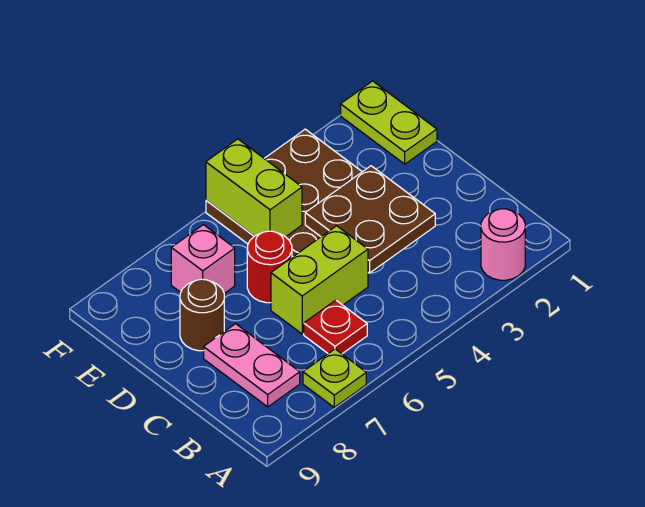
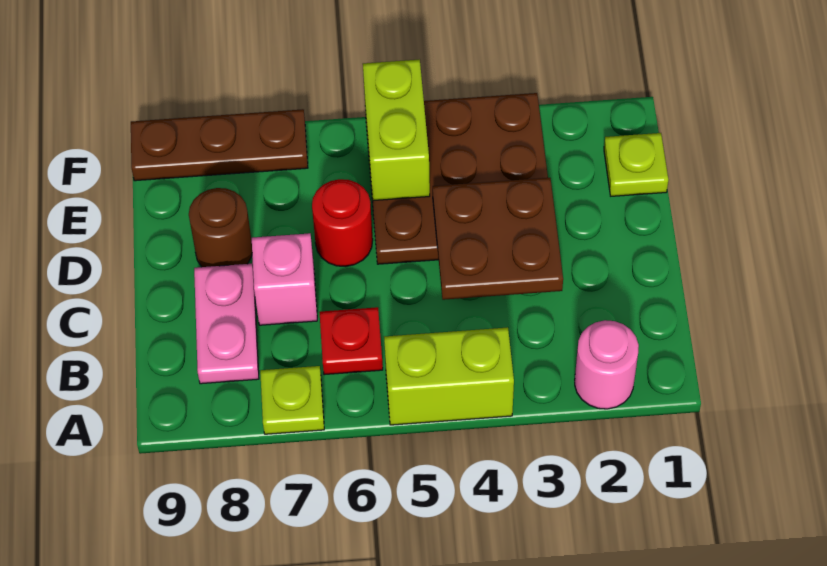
lime 1x2 brick [271,226,368,334] -> lime 1x2 brick moved to [384,327,514,425]
lime 1x2 plate [341,81,437,164] -> lime 1x1 plate [604,133,668,196]
pink 1x1 brick [171,225,235,293] -> pink 1x1 brick moved to [252,233,317,325]
none -> brown 1x3 plate [131,109,308,181]

